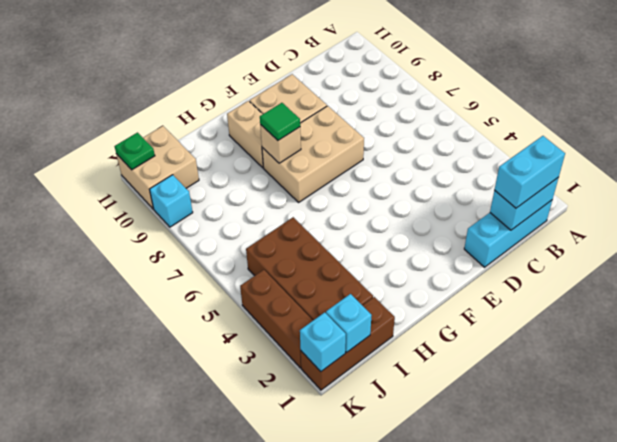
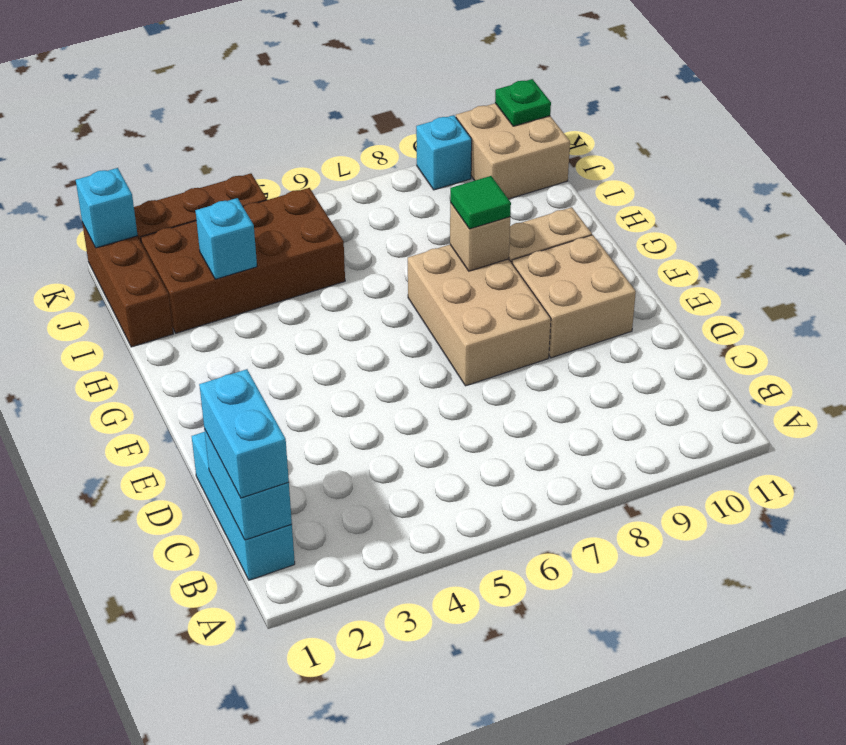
cyan 1x1 brick [326,294,372,352] -> cyan 1x1 brick moved to [195,198,257,279]

